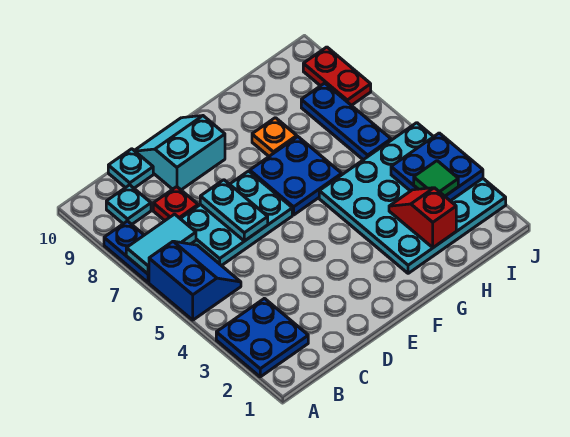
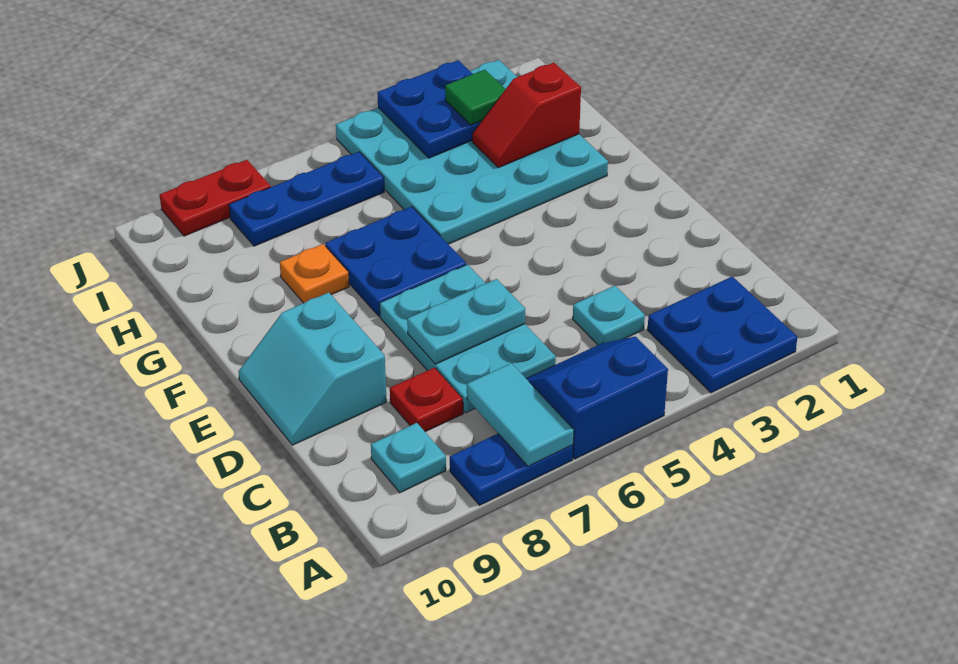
cyan 1x1 plate [108,149,153,188] -> cyan 1x1 plate moved to [573,286,645,345]

